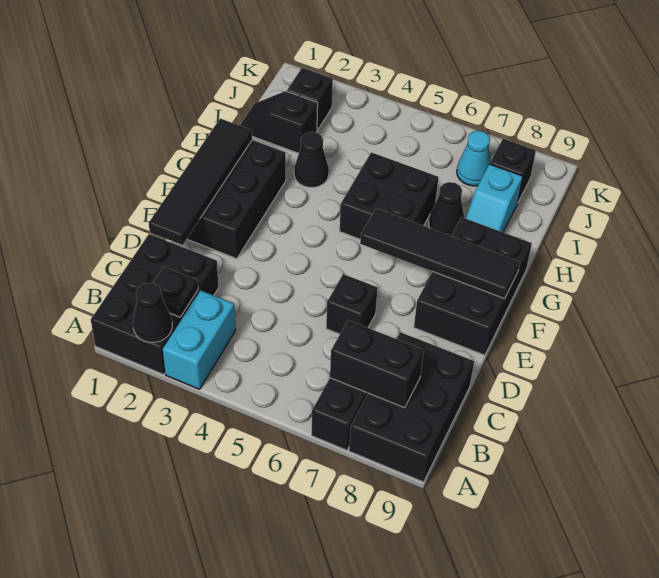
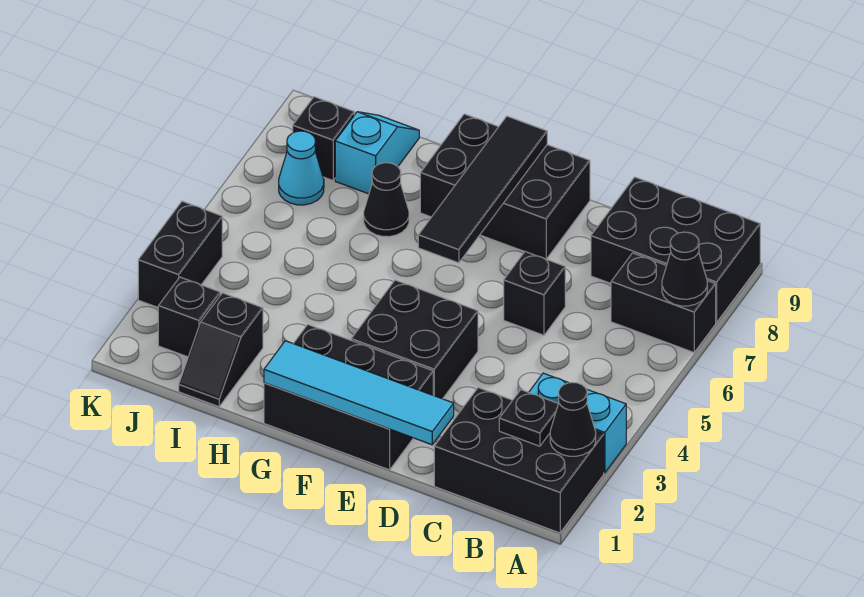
black 1x2 brick [330,320,424,408] -> black 1x2 brick moved to [138,201,222,307]
black 1x4 tile [149,119,252,245] -> cyan 1x4 tile [264,341,454,445]
black 2x2 brick [340,152,439,239] -> black 2x2 brick moved to [351,280,478,399]
black 1x1 cone [294,132,329,187] -> black 1x1 cone moved to [662,232,707,306]
cyan 1x2 slope [466,164,523,232] -> cyan 1x2 slope turned to [335,112,419,194]

